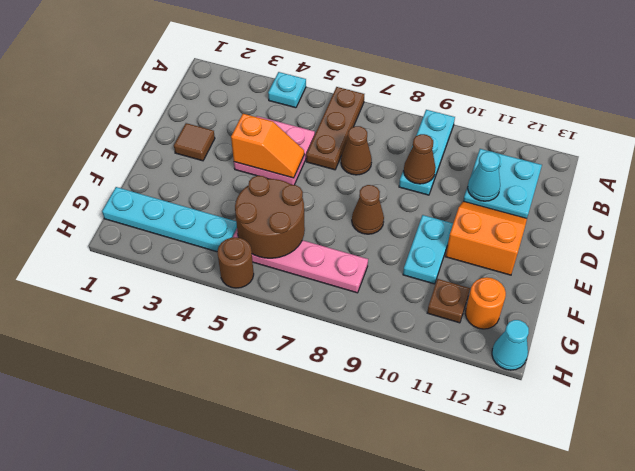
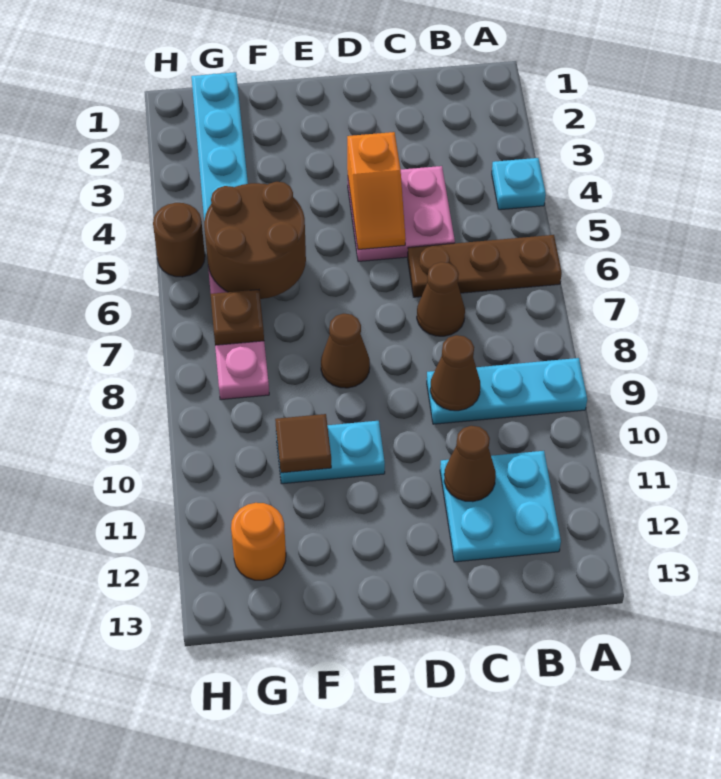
cyan 1x1 cone [468,152,500,201] -> brown 1x1 cone [444,426,496,502]
brown 1x1 tile [174,123,215,161] -> brown 1x1 tile moved to [275,414,331,473]
orange 2x2 slope [446,201,527,275] -> none
brown 1x1 plate [427,279,470,323] -> brown 1x1 plate moved to [211,290,264,345]
cyan 1x1 cone [492,320,529,370] -> none

